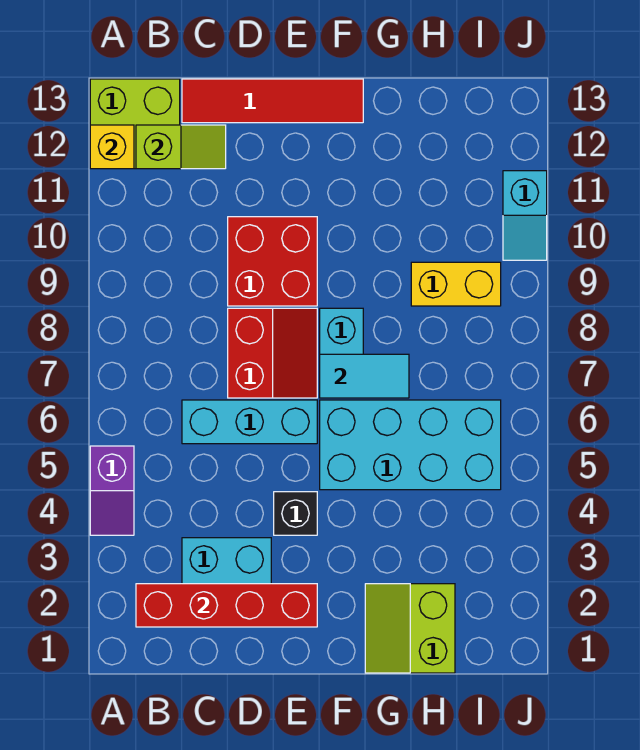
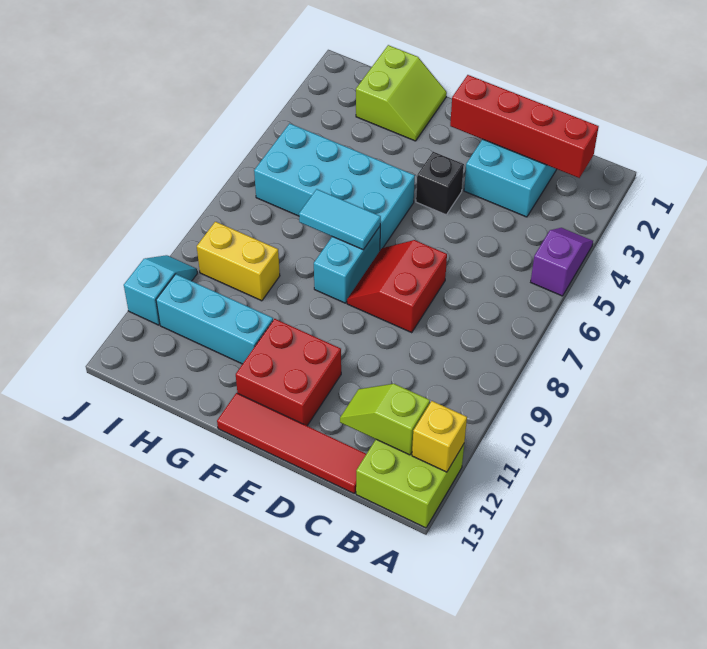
cyan 1x3 brick [182,400,317,444] -> cyan 1x3 brick moved to [156,274,273,364]
red 2x2 brick [228,217,317,306] -> red 2x2 brick moved to [236,319,341,426]

